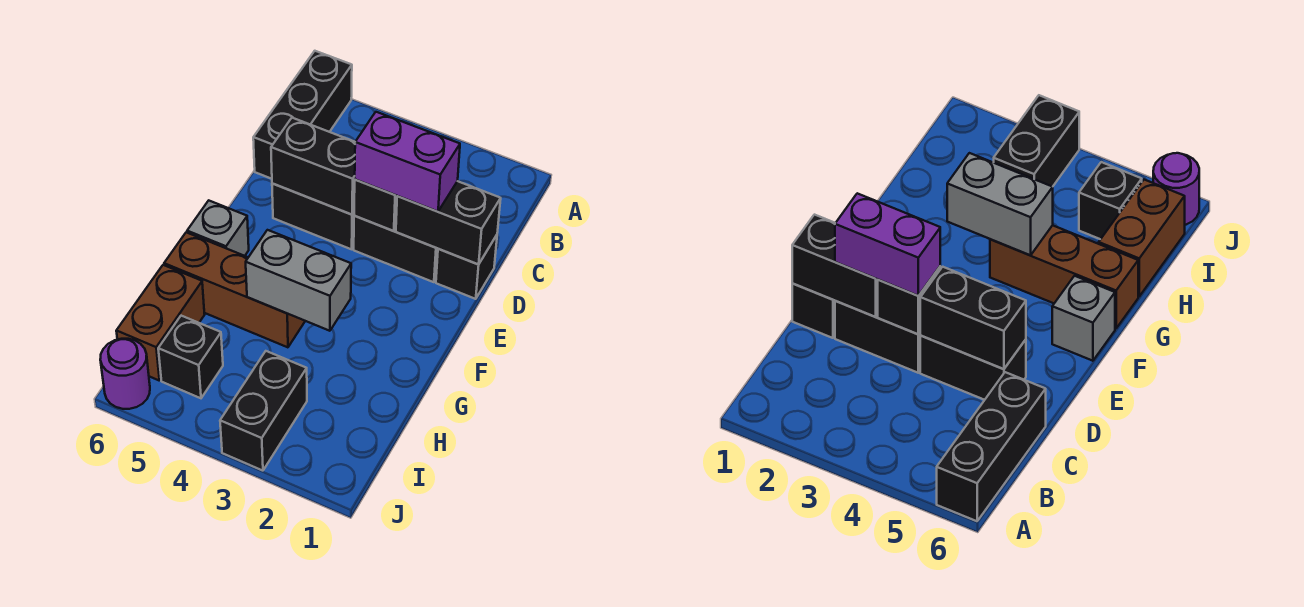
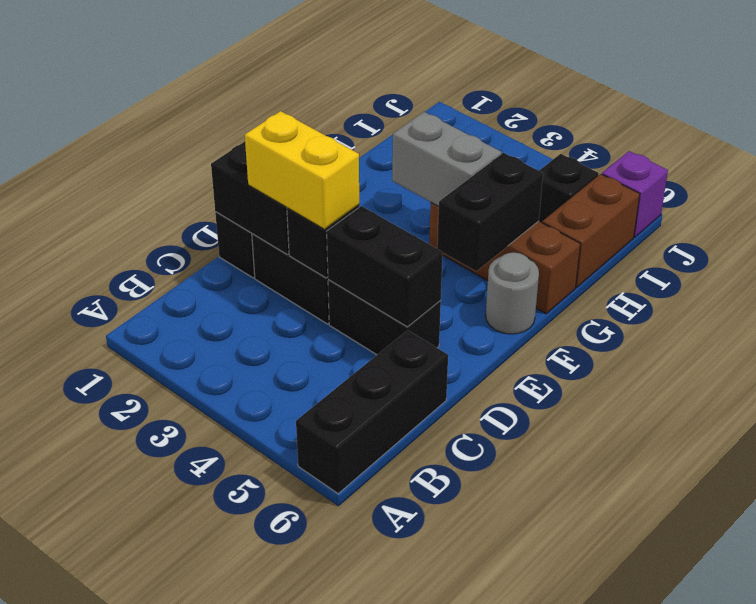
purple 1x2 brick [355,112,460,211] -> yellow 1x2 brick [245,111,359,229]
grey 1x1 brick [187,201,249,256] -> grey 1x1 round brick [486,252,539,334]
black 1x2 brick [220,351,307,471] -> black 1x2 brick moved to [437,153,543,271]
purple 1x1 round brick [100,339,150,409] -> purple 1x1 brick [602,151,668,237]

